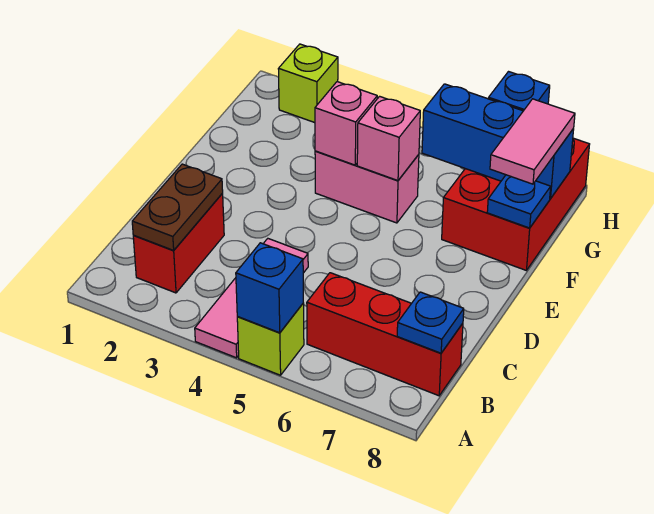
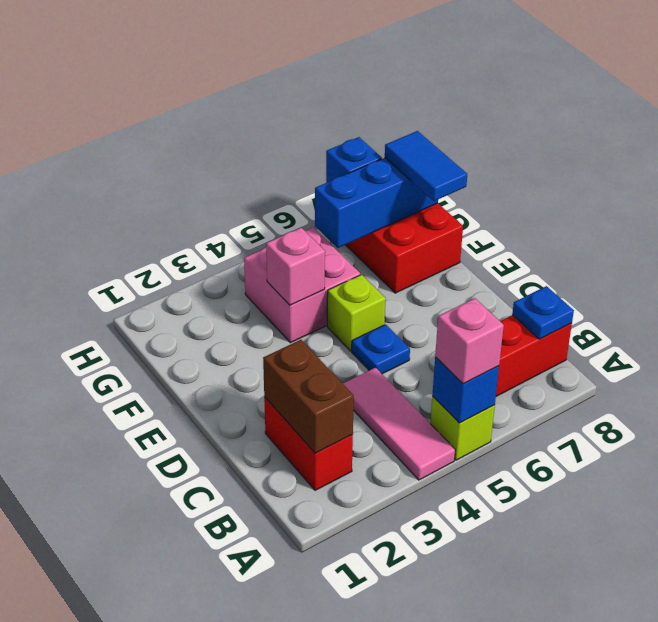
brown 1x2 plate [132,164,223,250] -> brown 1x2 brick [263,340,354,453]
pink 1x2 brick [315,151,419,223] -> pink 2x2 brick [244,227,360,343]
pink 1x1 brick [357,96,420,181] -> pink 1x1 brick moved to [435,298,504,384]
blue 1x1 plate [487,175,551,228] -> blue 1x1 plate moved to [352,324,410,374]
pink 1x2 tile [490,99,575,184] -> blue 1x2 tile [385,131,467,201]
lime 1x1 brick [278,44,338,123] -> lime 1x1 brick moved to [327,275,386,351]

